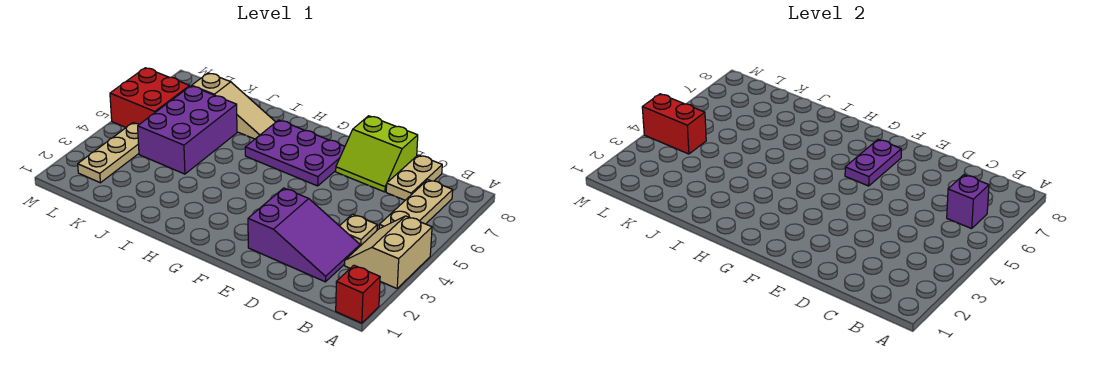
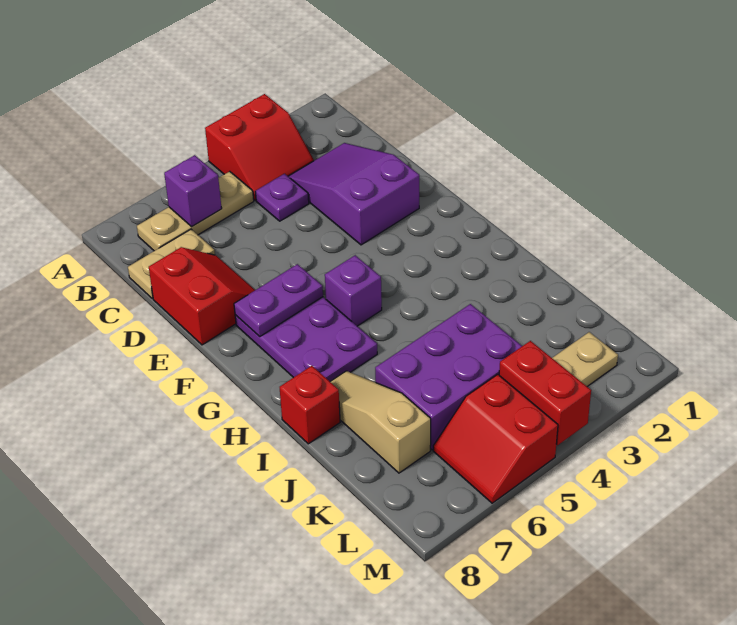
red 1x1 brick [336,265,380,323] -> red 1x1 brick moved to [280,366,340,444]
tan 2x2 slope [345,216,432,288] -> red 2x2 slope [205,94,314,201]
tan 1x1 plate [340,214,377,246] -> purple 1x1 plate [255,174,309,221]
lime 2x2 slope [336,116,418,192] -> red 2x2 slope [149,247,255,345]
none -> purple 1x1 brick [325,255,382,326]
red 2x2 brick [110,68,190,127] -> red 2x2 slope [433,374,558,503]

